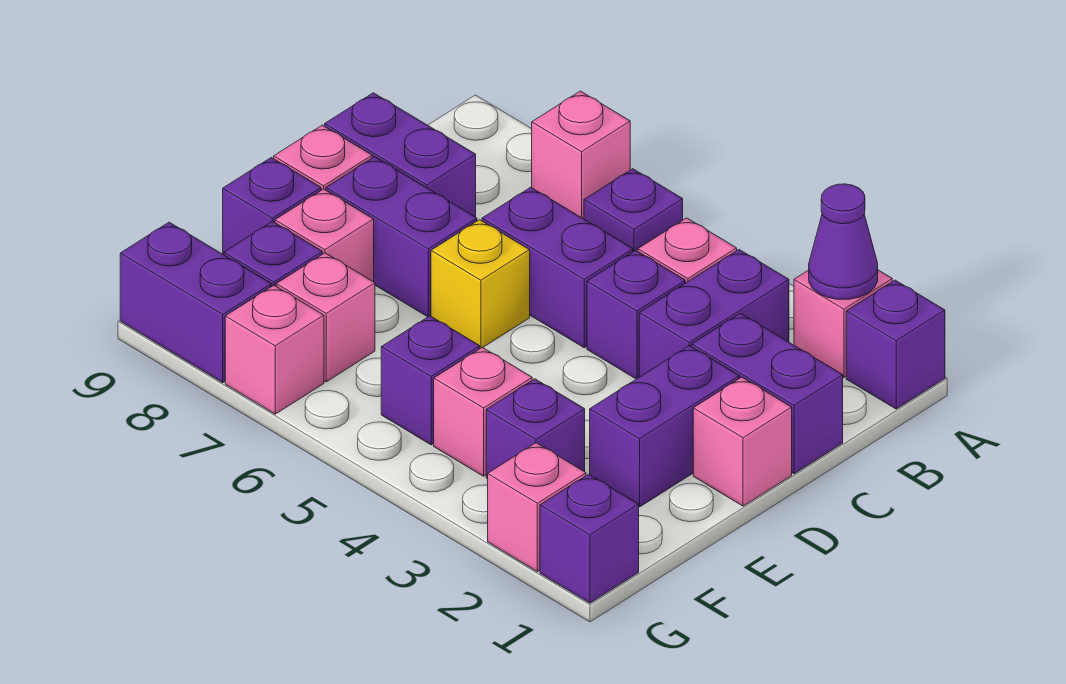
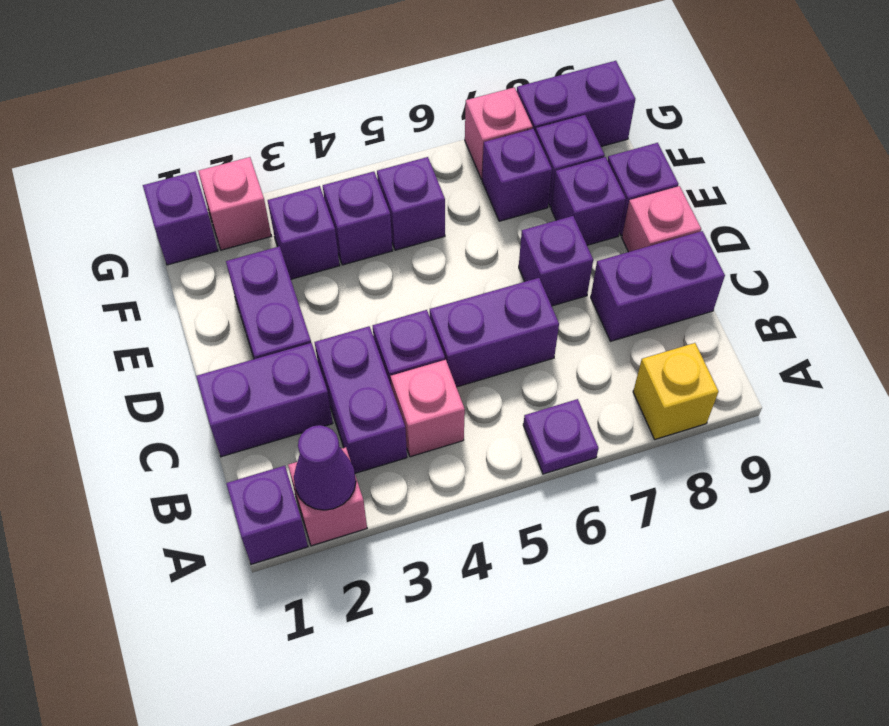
pink 1x1 brick [532,91,630,219] -> none
pink 1x1 brick [693,377,792,506] -> none
yellow 1x1 brick [431,220,530,348] -> yellow 1x1 brick moved to [633,343,719,439]
purple 1x2 brick [326,157,477,317] -> purple 1x1 brick [519,216,593,306]
pink 1x1 brick [275,189,374,282] -> purple 1x1 brick [551,157,626,245]
pink 1x1 brick [434,347,532,476] -> purple 1x1 brick [323,172,393,265]
pink 1x1 brick [276,253,375,382] -> purple 1x1 brick [482,129,552,221]

